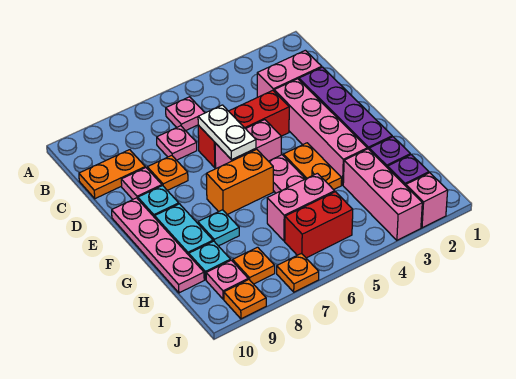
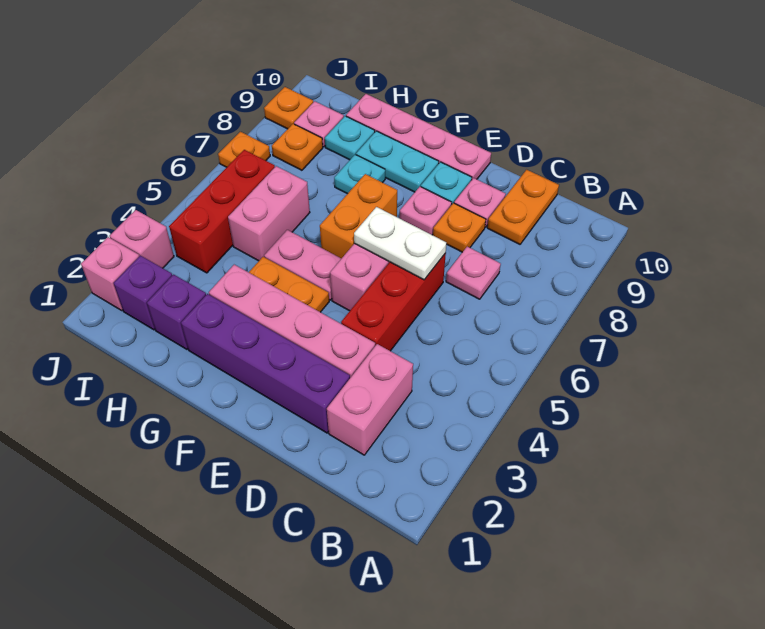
pink 1x1 plate [166,97,205,131] -> pink 1x1 plate moved to [399,187,452,235]
pink 1x3 brick [343,149,422,240] -> pink 1x1 brick [110,210,174,268]
red 1x2 brick [285,192,353,258] -> red 1x3 brick [169,150,275,273]

